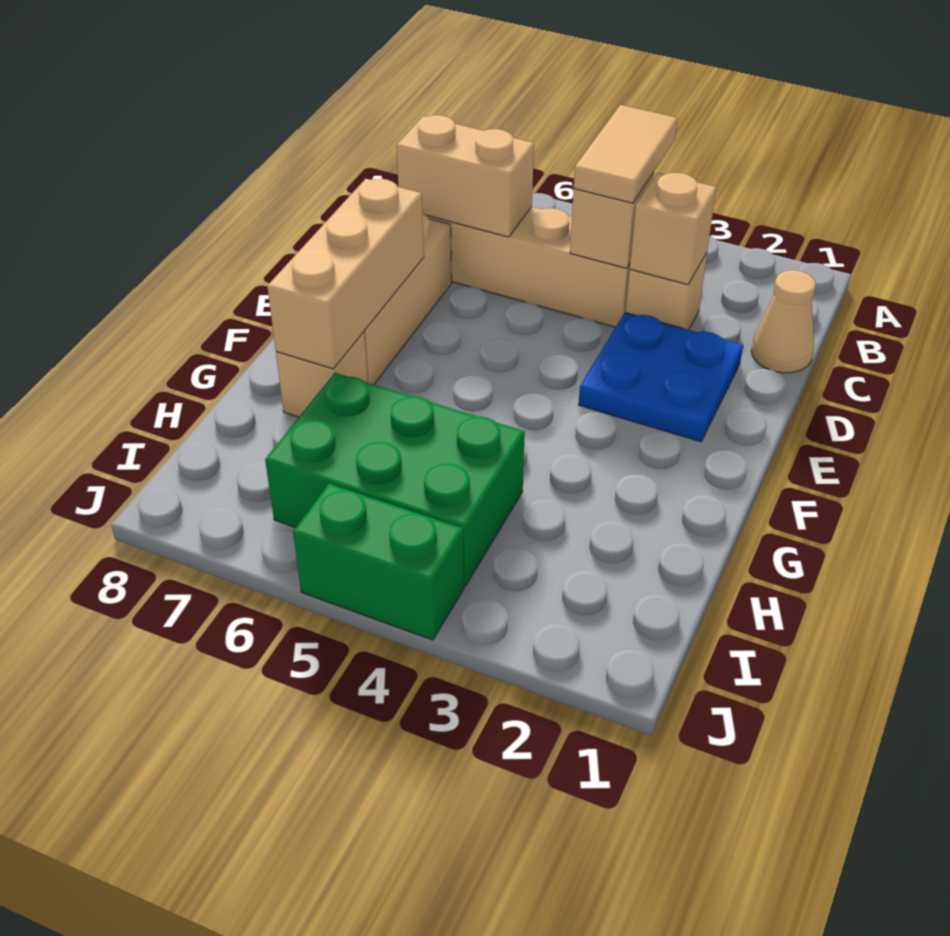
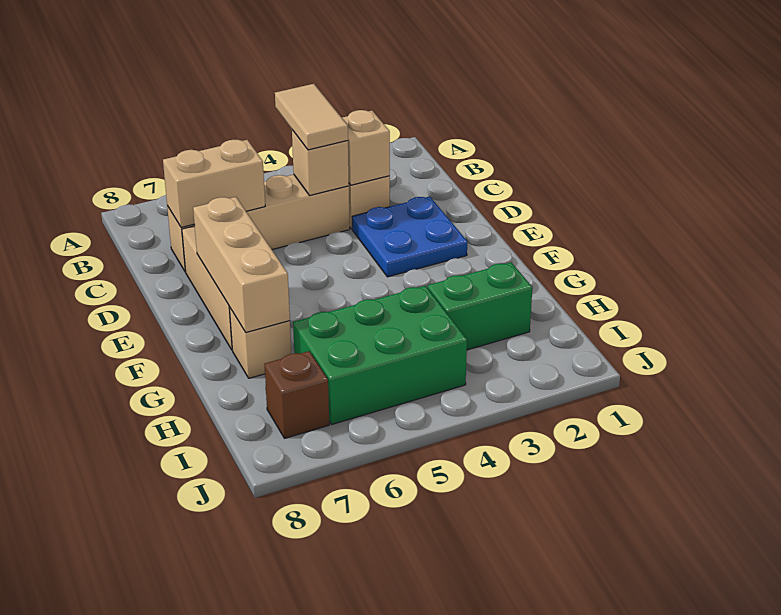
tan 1x1 cone [751,270,816,373] -> none
none -> brown 1x1 brick [264,351,329,438]
green 1x2 brick [293,484,464,640] -> green 1x2 brick moved to [428,262,532,350]

